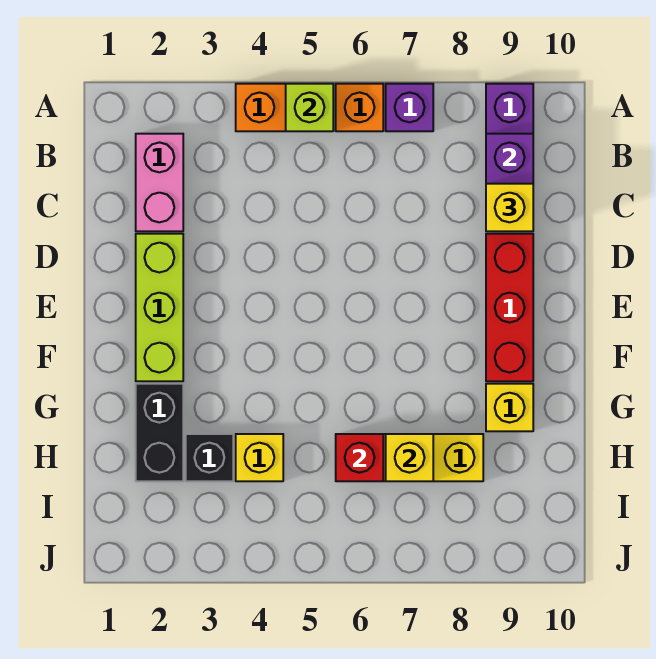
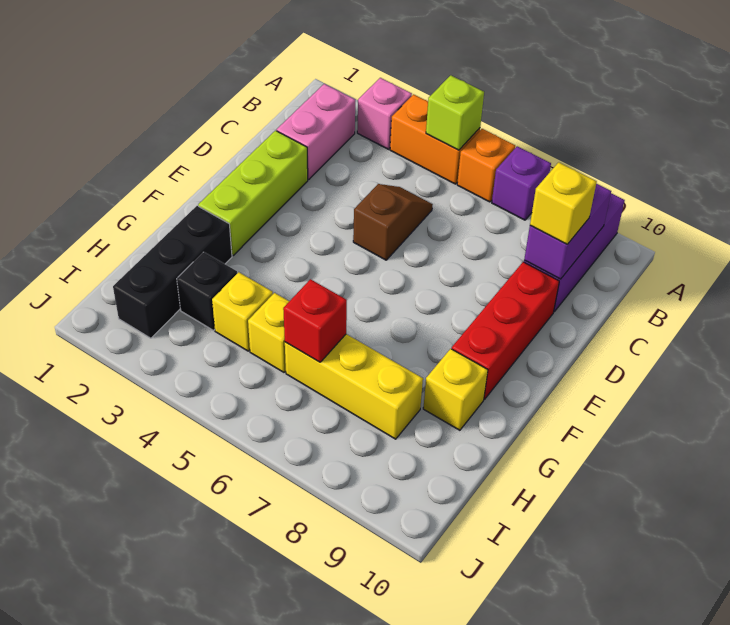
none -> pink 1x1 brick [357,78,412,149]
none -> brown 1x2 slope [353,184,433,260]
black 1x2 brick [136,384,183,481] -> black 1x3 brick [113,206,232,338]
yellow 1x1 brick [386,434,433,481] -> yellow 1x1 brick moved to [248,293,289,372]

